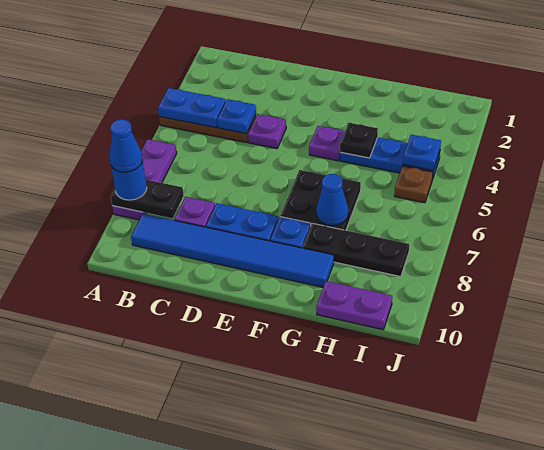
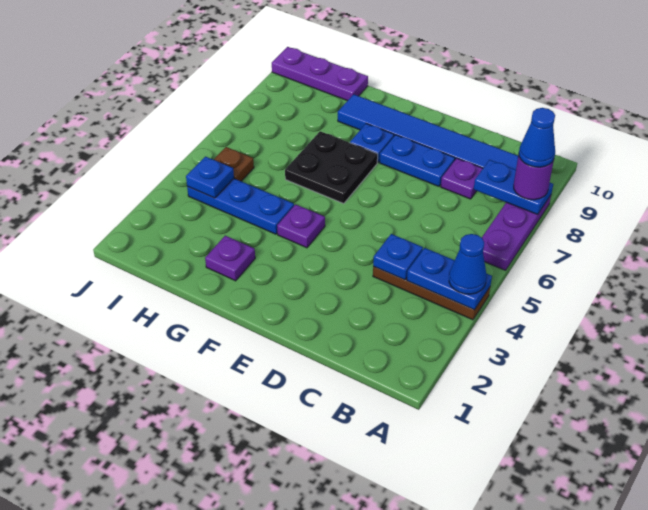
black 1x2 plate [111,180,184,218] -> blue 1x2 plate [474,160,553,214]
blue 1x1 round brick [111,161,147,200] -> purple 1x1 round brick [514,155,554,200]
purple 1x1 plate [248,114,286,149] -> purple 1x1 plate moved to [205,236,255,281]
black 1x1 plate [340,123,378,158] -> none
blue 1x1 cone [316,174,348,226] -> blue 1x1 cone moved to [449,234,487,294]
black 1x3 plate [303,223,409,277] -> none
purple 1x2 plate [316,281,392,330] -> purple 1x3 plate [272,47,368,101]

